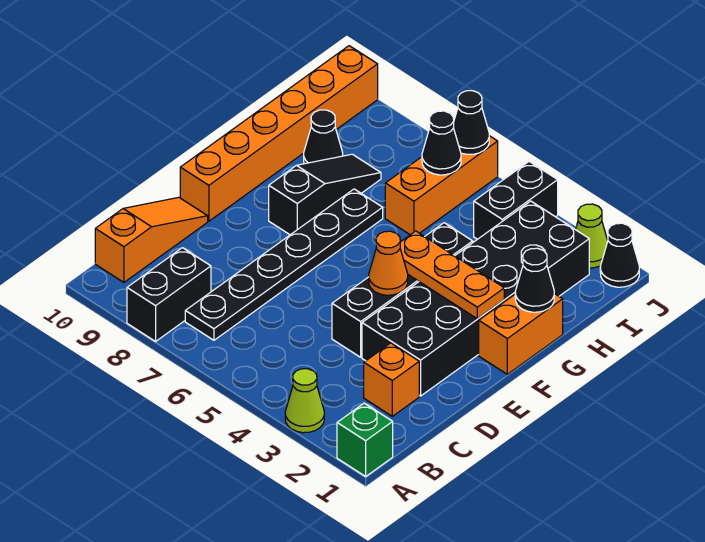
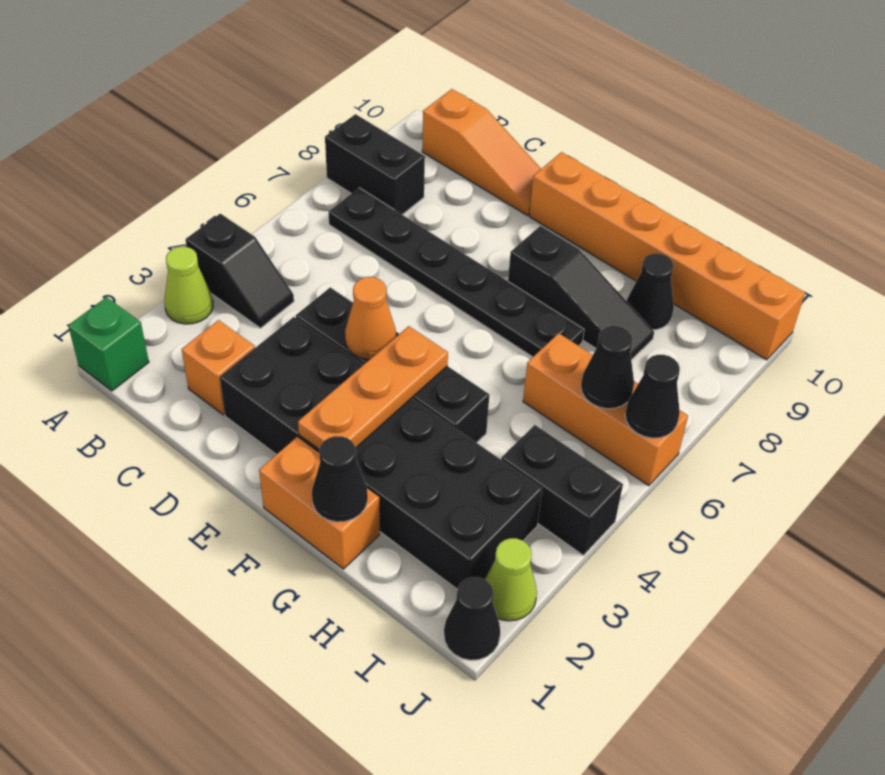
none -> black 1x2 slope [186,214,294,328]

